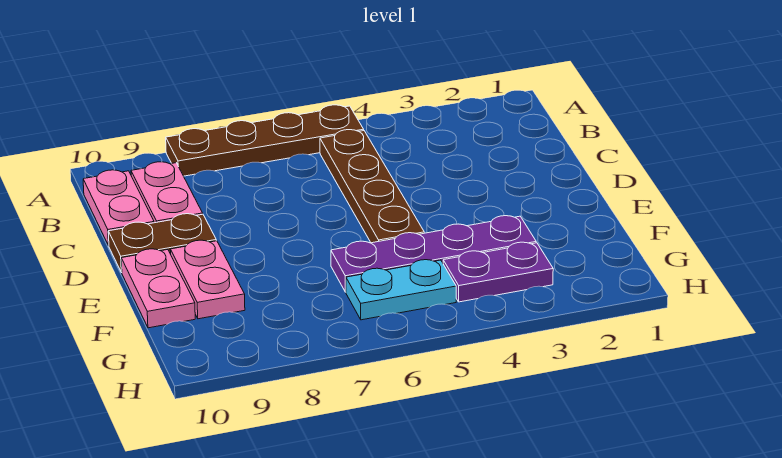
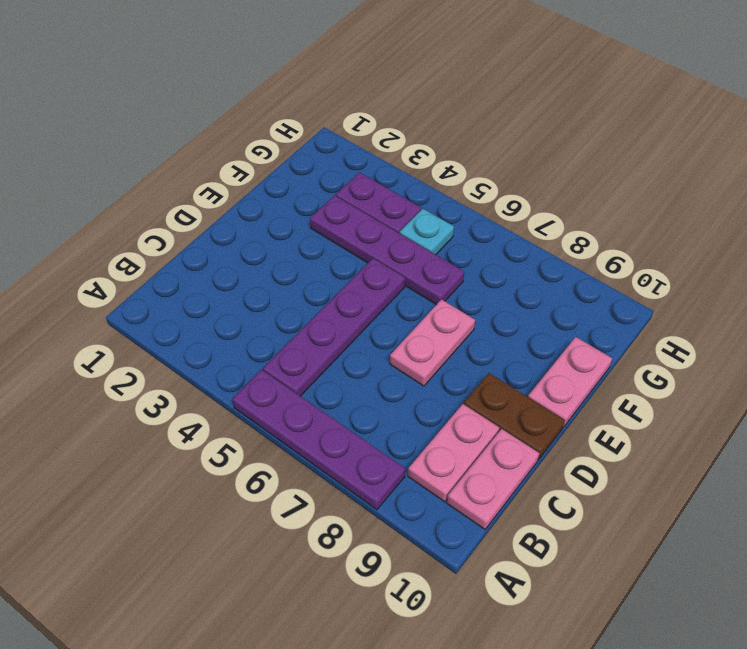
brown 1x4 plate [166,105,364,176] -> purple 1x4 plate [232,370,405,510]
brown 1x4 plate [320,130,424,243] -> purple 1x4 plate [263,258,405,396]
pink 1x2 plate [170,240,245,319] -> pink 1x2 plate moved to [390,299,475,386]
cyan 1x2 plate [346,260,456,320] -> cyan 1x1 plate [400,209,454,255]

